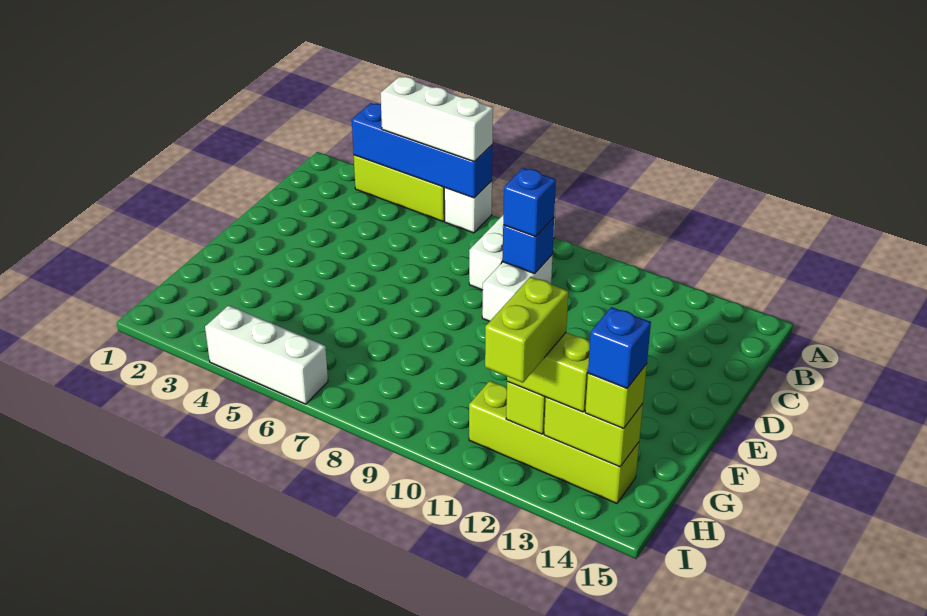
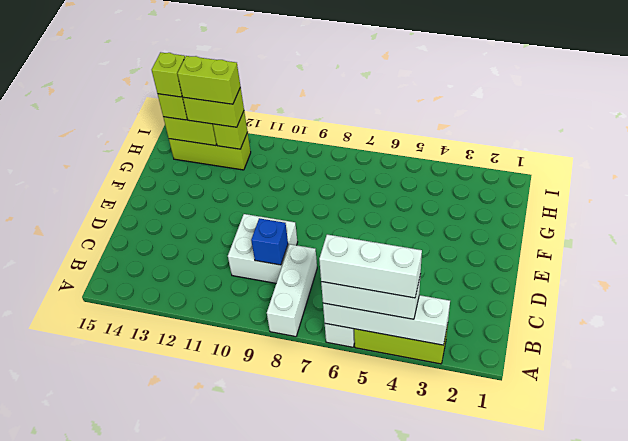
blue 1x4 brick [352,103,492,198] -> white 1x4 brick [323,295,450,345]
white 1x2 brick [482,255,553,321] -> white 2x2 brick [228,214,298,283]
blue 1x1 brick [503,168,556,237] -> none
lime 1x4 brick [469,381,639,503] -> lime 1x3 brick [169,133,251,170]
lime 1x2 brick [485,277,568,383] -> lime 1x2 brick turned to [178,56,240,104]
blue 1x1 brick [588,307,651,388] -> lime 1x1 brick [152,52,185,97]
white 1x3 brick [205,305,328,404] -> white 1x3 brick moved to [319,234,422,298]

